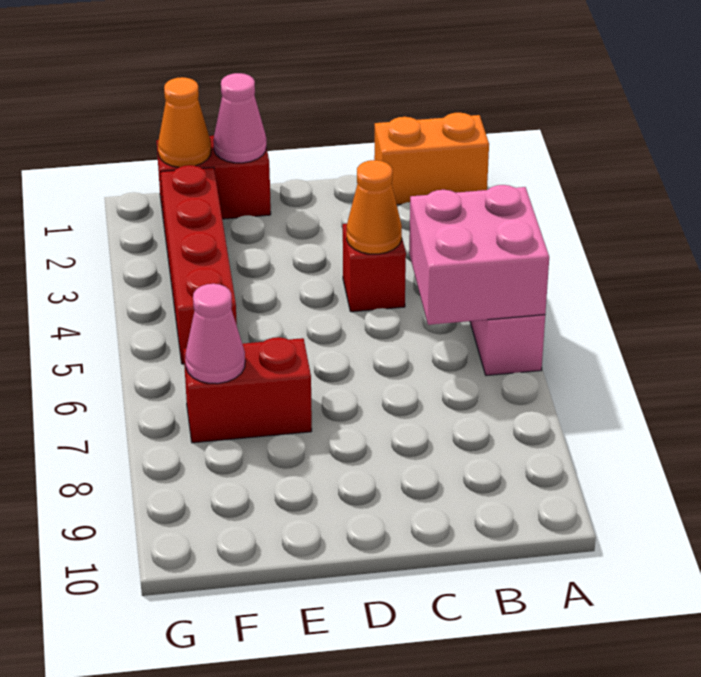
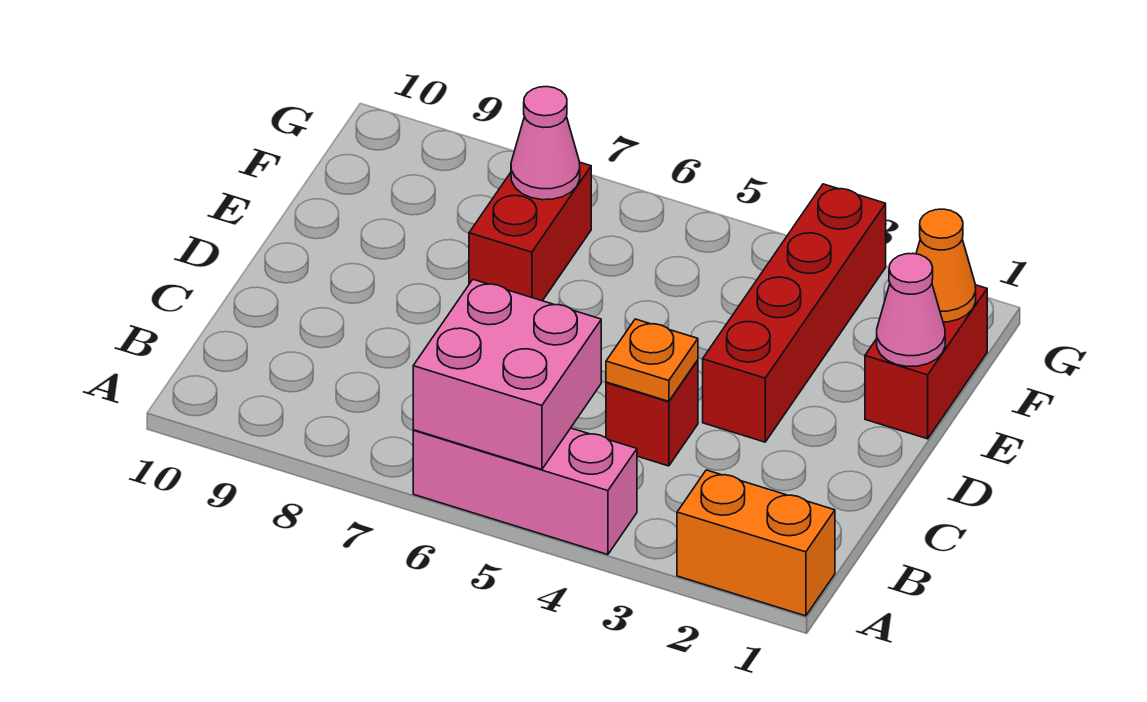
orange 1x2 brick [374,113,489,205] -> orange 1x2 brick turned to [677,470,835,616]
orange 1x1 cone [347,160,402,254] -> orange 1x1 plate [606,319,698,401]
red 1x4 brick [161,165,237,364] -> red 1x4 brick turned to [703,184,886,442]

